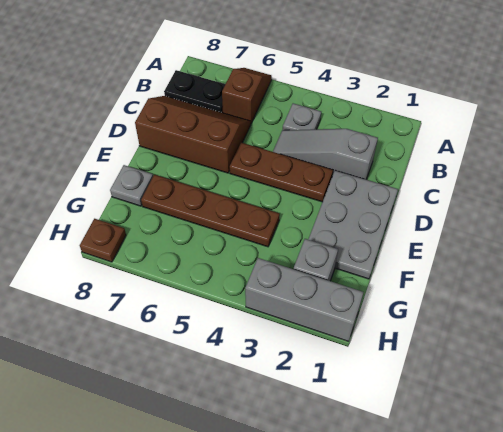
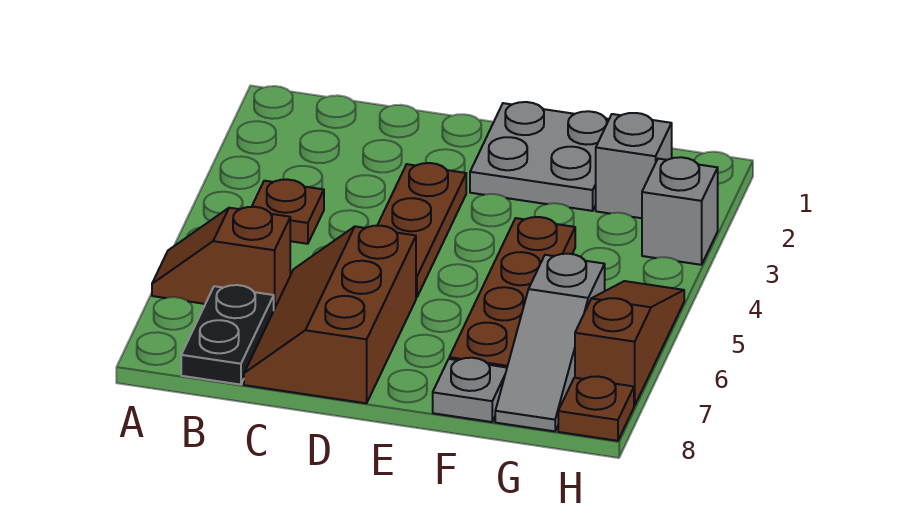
grey 1x1 plate [283,103,321,130] -> brown 1x1 plate [252,179,324,244]
grey 1x3 slope [273,129,378,179] -> grey 1x3 slope moved to [495,254,605,431]
grey 2x3 plate [308,170,398,279] -> grey 2x2 plate [470,102,609,211]
grey 1x3 brick [245,258,364,341] -> grey 1x1 brick [642,157,718,265]
none -> brown 1x3 slope [575,281,684,406]

